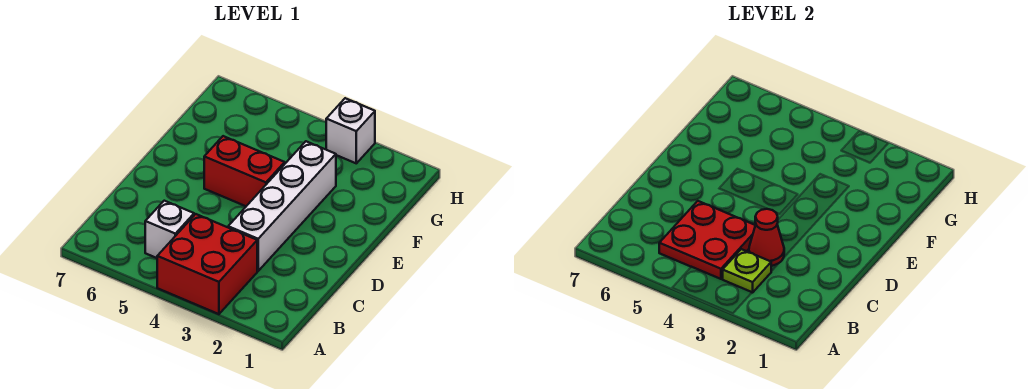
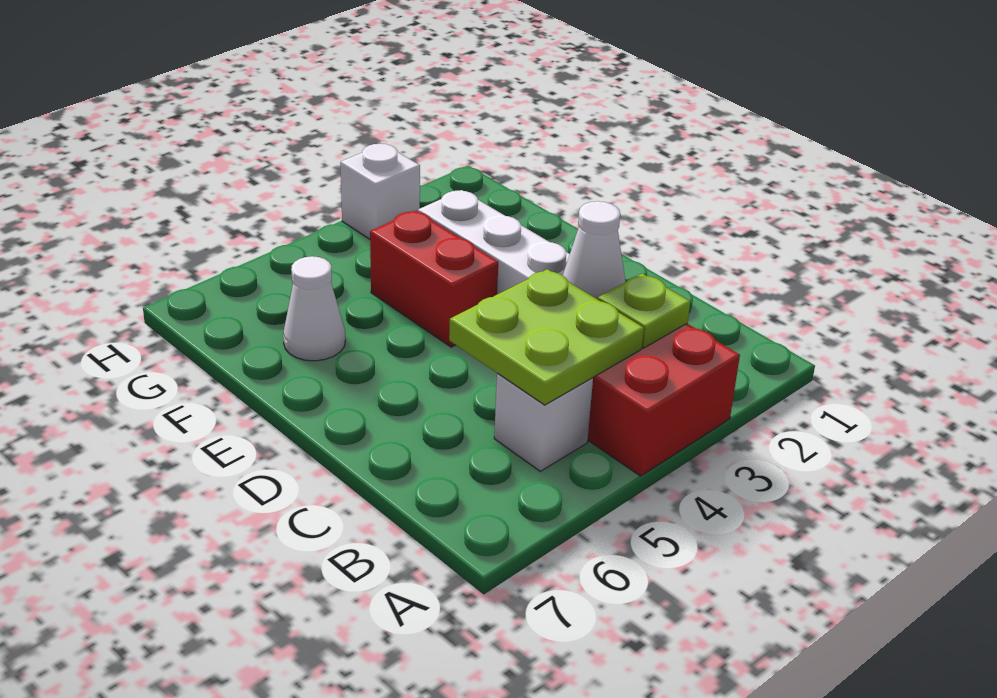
red 2x2 plate [659,201,755,279] -> lime 2x2 plate [449,269,644,405]
red 1x1 cone [749,209,784,266] -> white 1x1 cone [563,201,625,299]
red 1x2 brick [204,136,285,206] -> red 1x2 brick turned to [370,211,498,347]
none -> white 1x1 cone [283,256,345,361]

